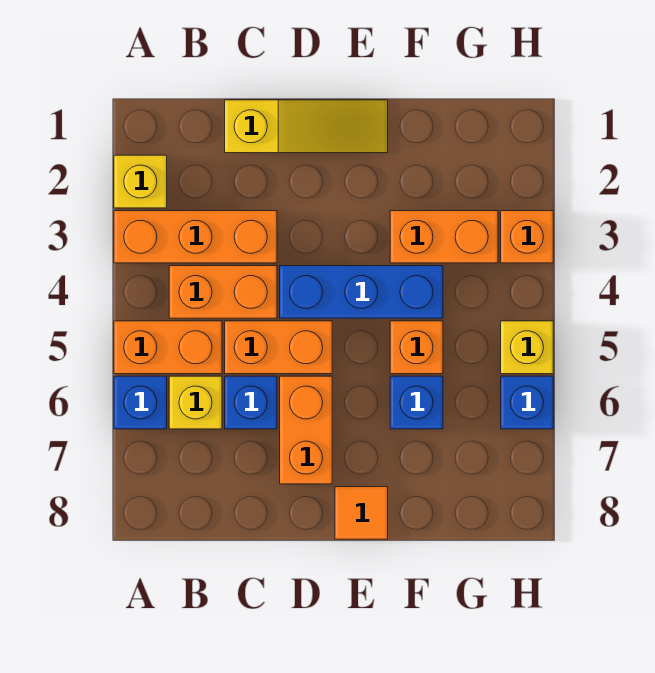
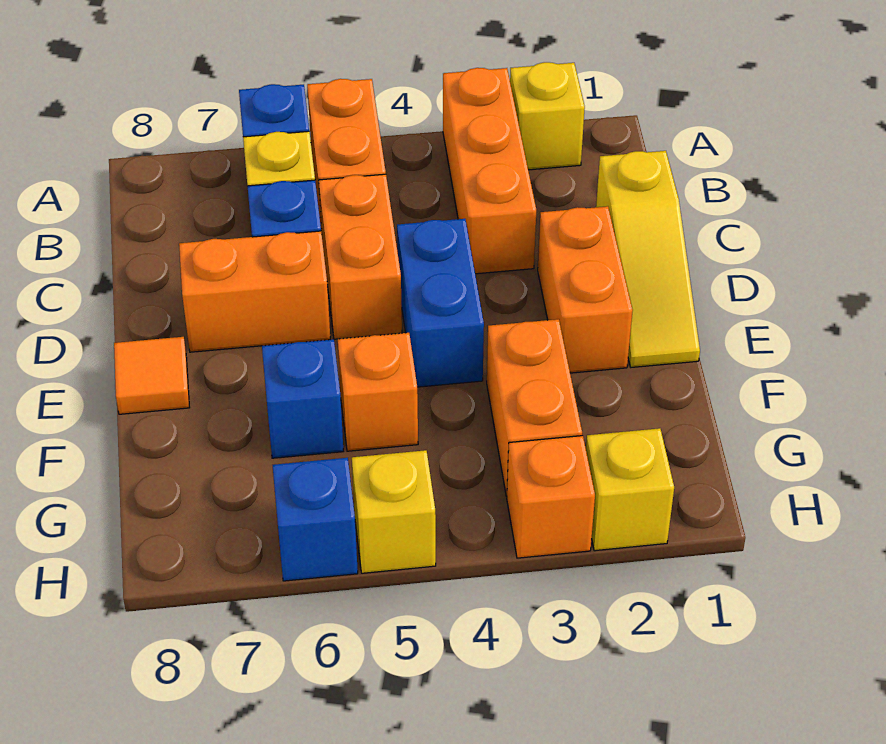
orange 1x2 brick [169,266,277,318] -> orange 1x2 brick moved to [538,206,633,373]
blue 1x3 brick [280,266,443,318] -> blue 1x2 brick [397,219,484,387]
none -> yellow 1x1 brick [586,428,674,551]

